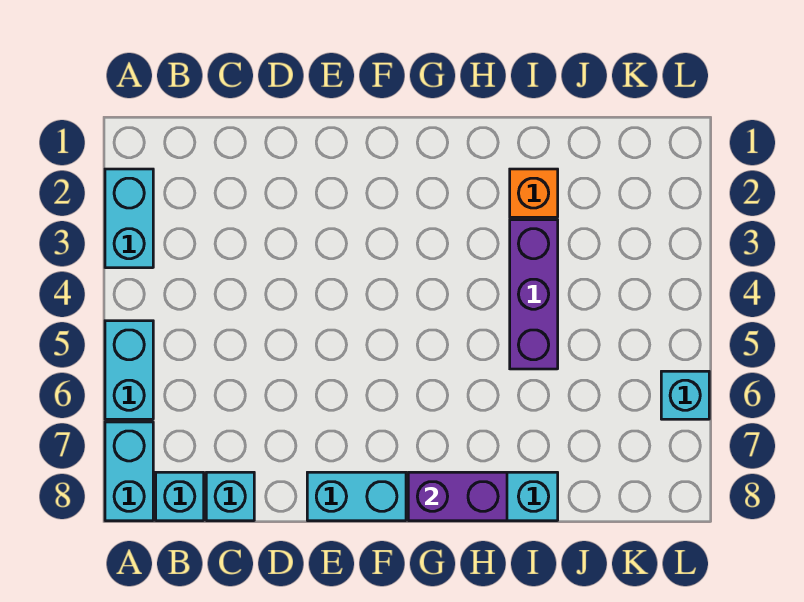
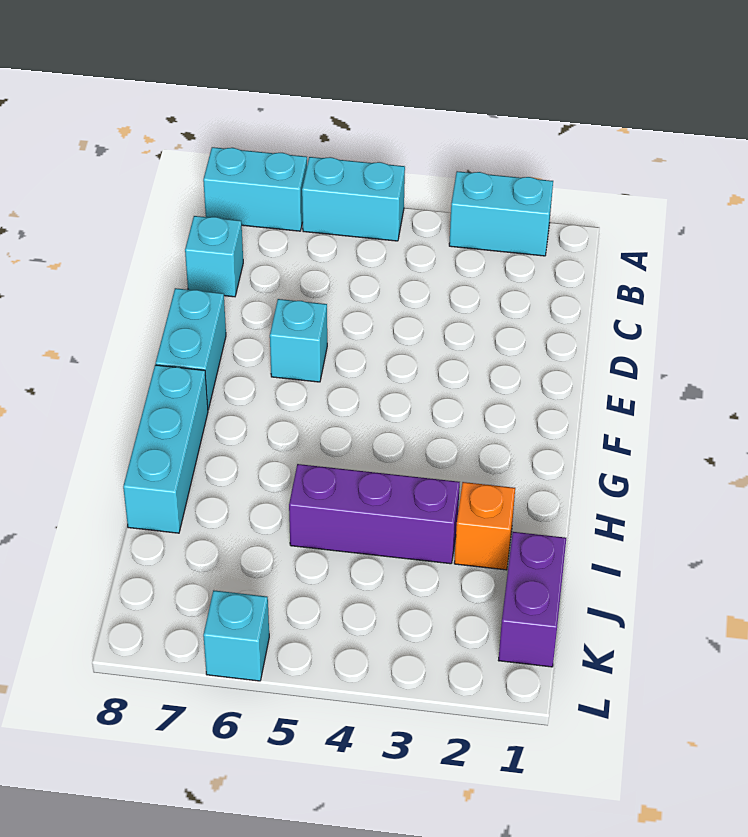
cyan 1x1 brick [156,472,204,521] -> cyan 1x1 brick moved to [270,299,327,382]
purple 1x2 brick [408,472,507,521] -> purple 1x2 brick moved to [498,532,566,667]

